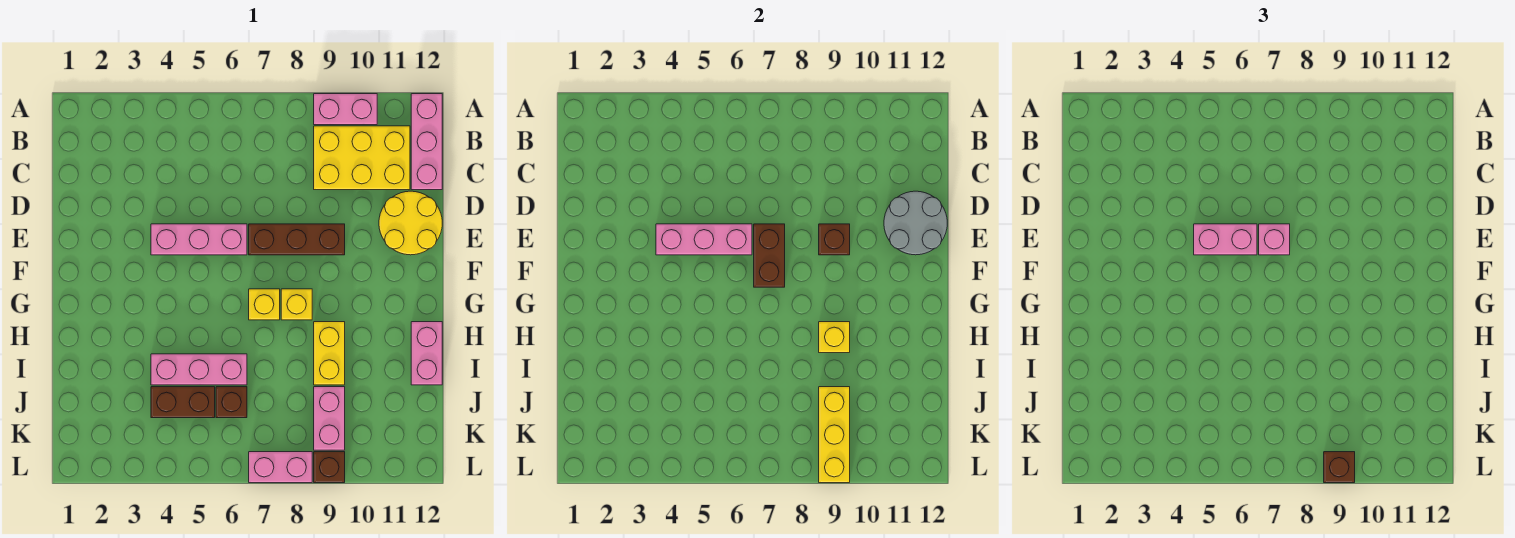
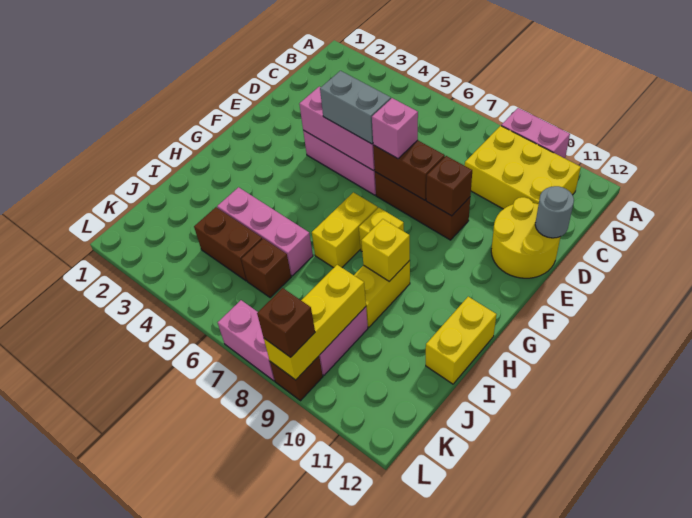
pink 1x3 brick [411,94,442,190] -> none
grey 2x2 round brick [884,191,947,255] -> grey 1x1 round brick [535,186,574,238]
pink 1x2 brick [1194,224,1257,255] -> grey 1x2 brick [320,71,391,144]
brown 1x2 brick [754,224,785,287] -> brown 1x2 brick turned to [373,140,445,200]
yellow 1x1 brick [249,289,280,320] -> yellow 1x2 brick [312,192,378,268]
pink 1x2 brick [411,322,442,385] -> yellow 1x2 brick [426,297,496,384]

